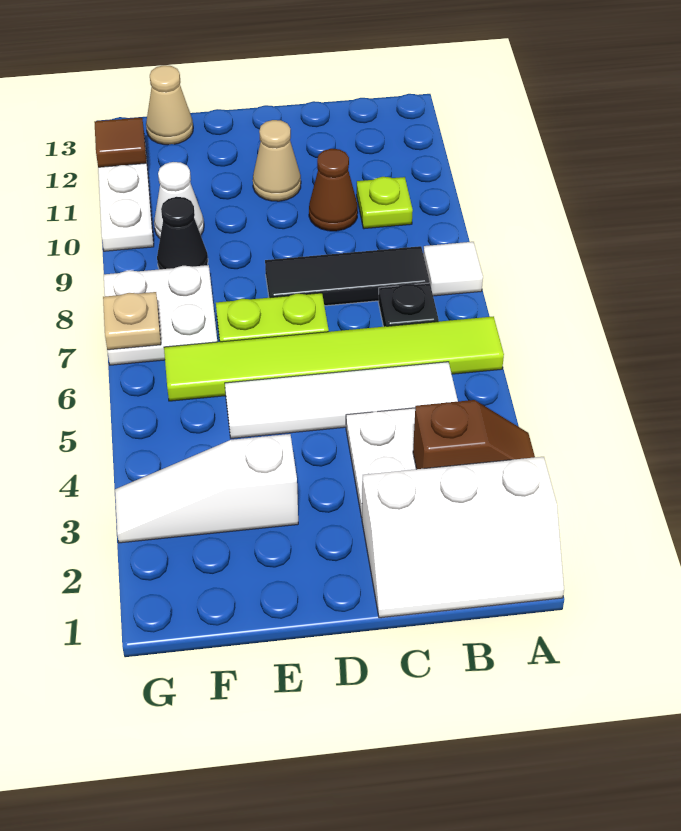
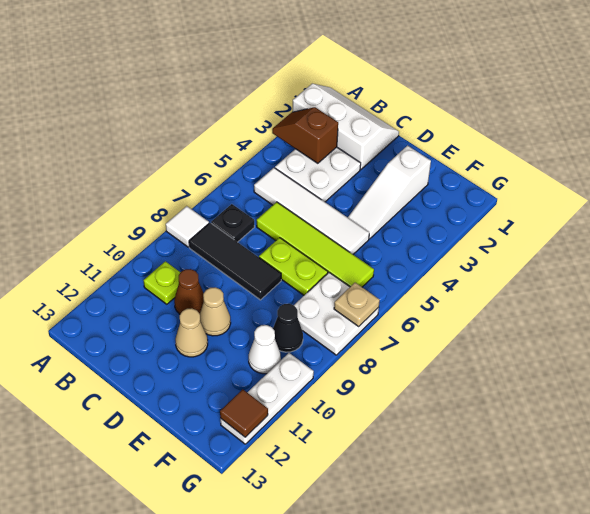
lime 1x6 tile [164,316,504,401] -> lime 1x4 tile [257,202,374,287]
white 1x3 slope [115,434,298,543] -> white 1x3 slope turned to [348,146,431,239]
tan 1x1 cone [146,65,193,145] -> tan 1x1 cone moved to [200,287,231,336]

